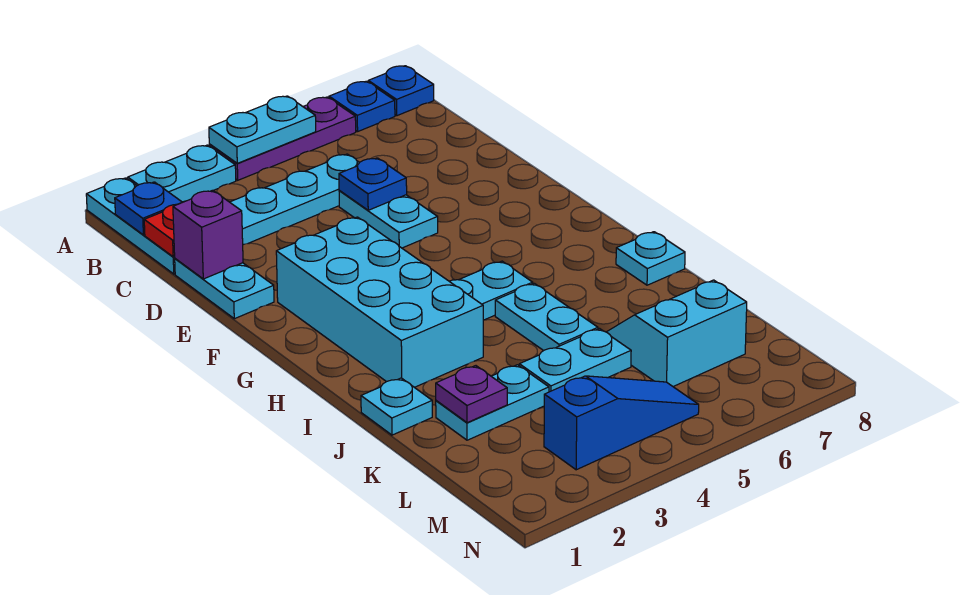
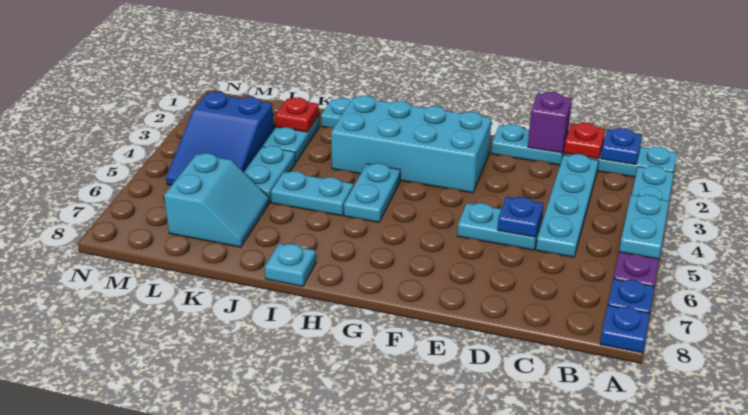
purple 1x1 plate [436,366,507,423] -> red 1x1 plate [275,98,319,132]
blue 1x3 slope [544,376,699,470] -> blue 2x3 slope [166,92,274,185]

